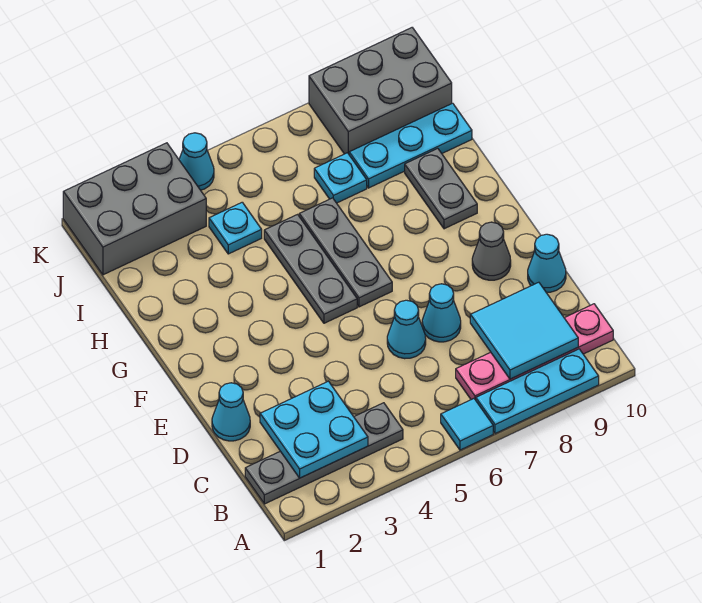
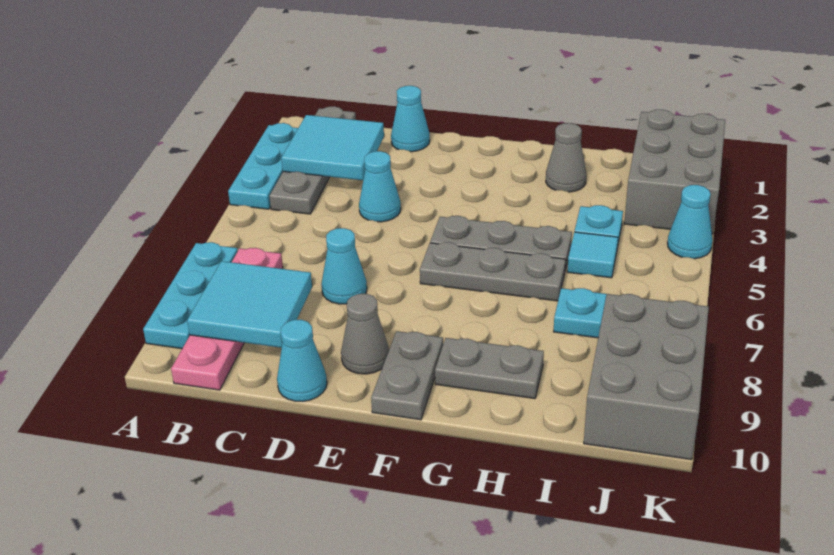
cyan 1x1 tile [441,399,493,450] -> cyan 1x1 tile moved to [567,232,618,278]
cyan 2x2 plate [260,381,368,478] -> cyan 2x2 tile [281,115,384,180]
cyan 1x1 cone [387,300,426,359] -> cyan 1x1 cone moved to [359,151,401,222]
none -> grey 1x2 plate [371,331,443,420]
none -> grey 1x1 cone [546,123,586,192]
cyan 1x3 plate [349,103,472,188] -> cyan 1x3 plate moved to [228,123,298,209]

